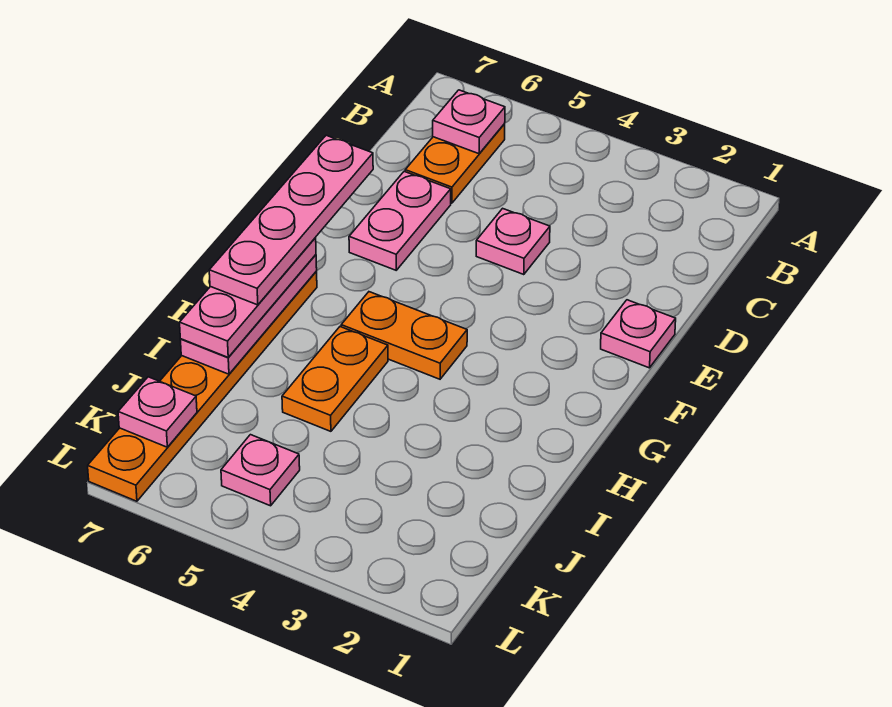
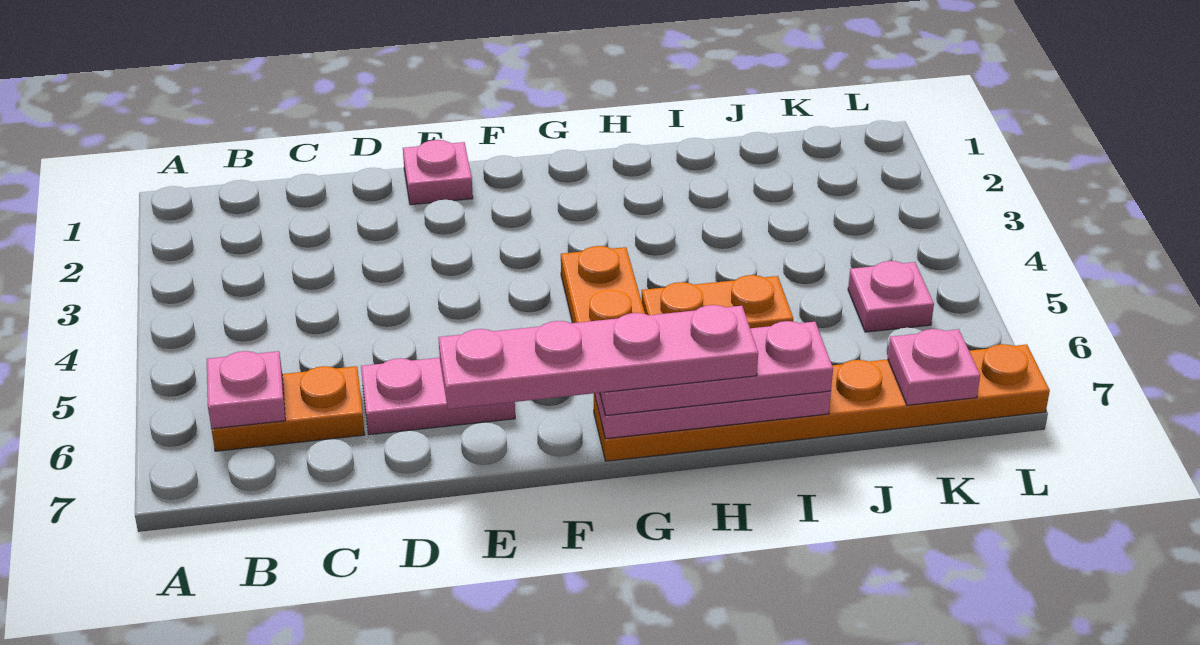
pink 1x1 plate [476,208,550,275] -> none

